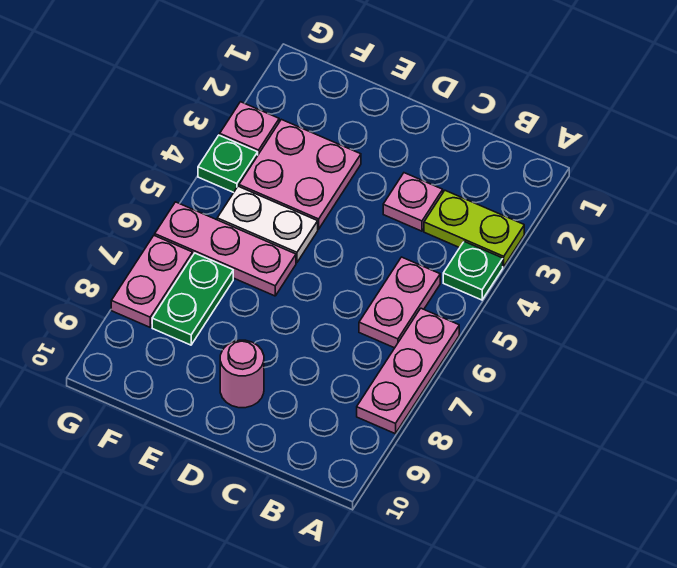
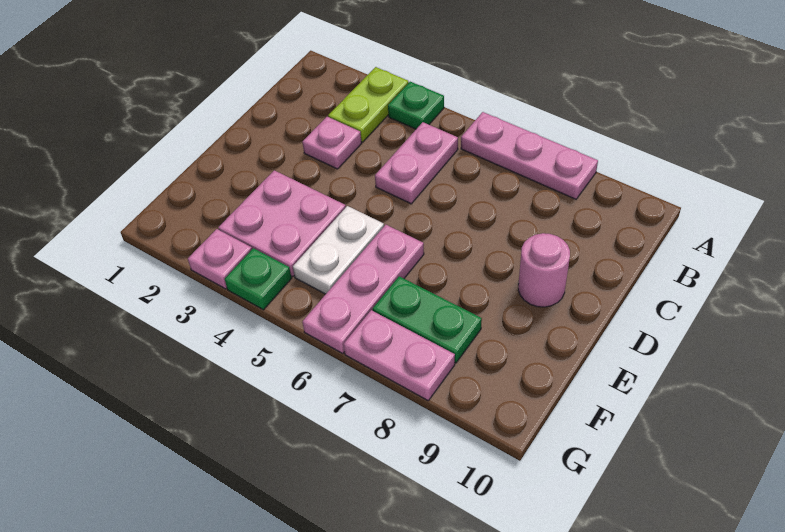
pink 1x2 plate [359,257,440,348] -> pink 1x2 plate turned to [375,122,458,204]

